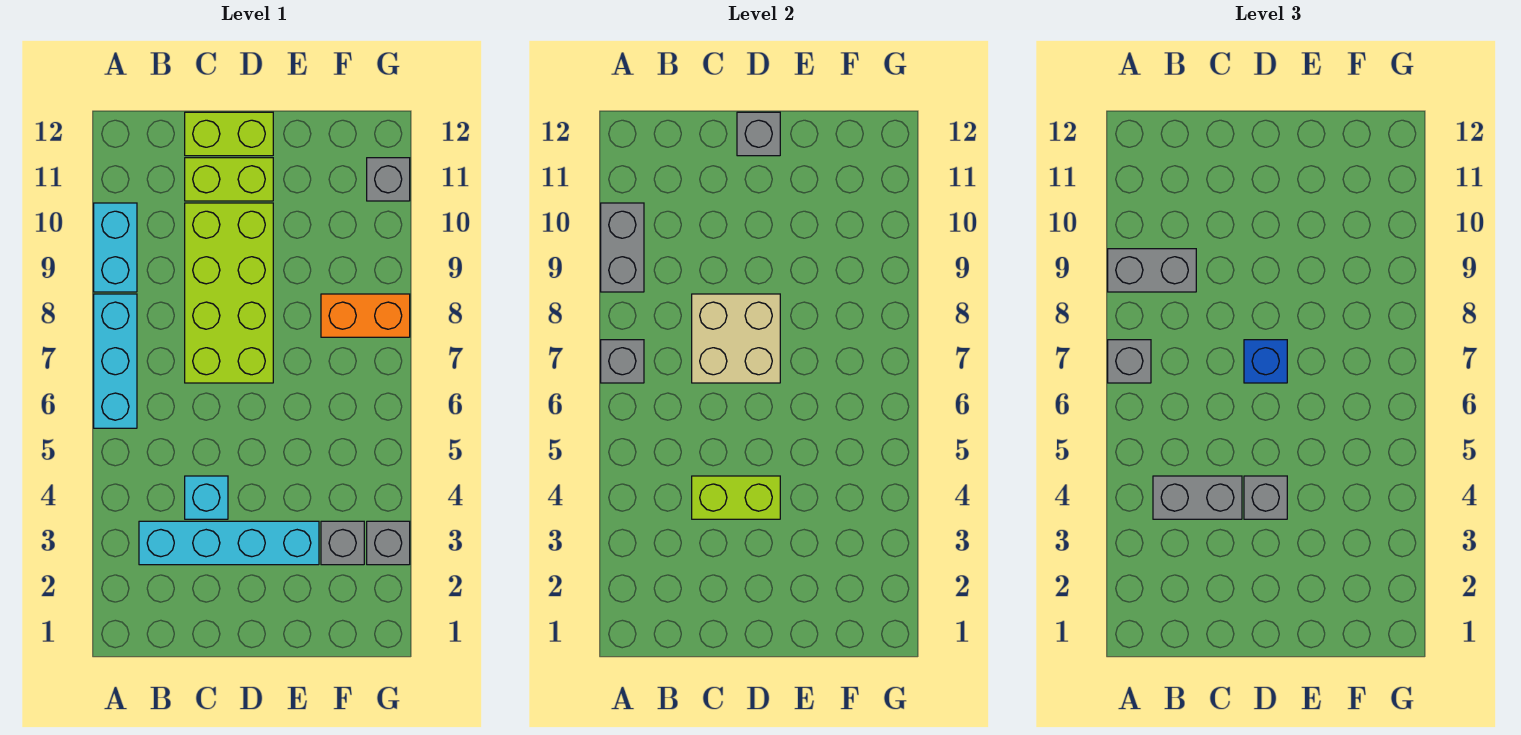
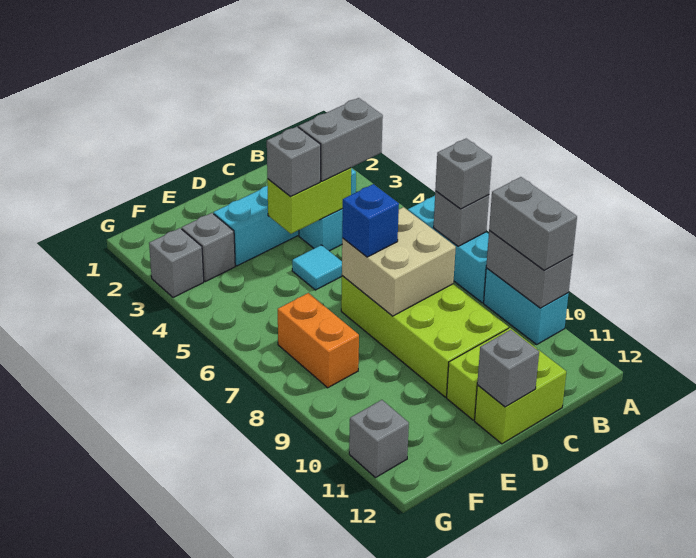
grey 1x2 brick [1108,249,1196,292] -> grey 1x2 brick turned to [489,177,577,270]
none -> cyan 1x1 tile [292,245,342,290]
orange 1x2 brick [321,294,410,337] -> orange 1x2 brick turned to [278,293,359,388]

